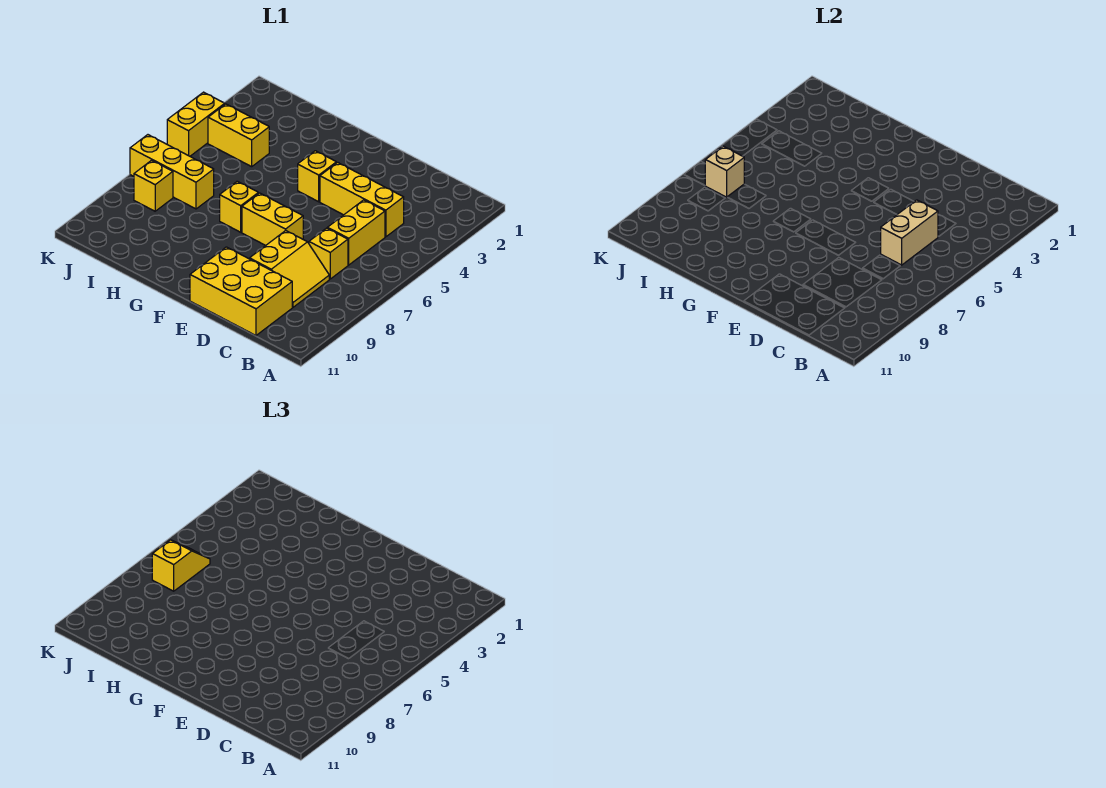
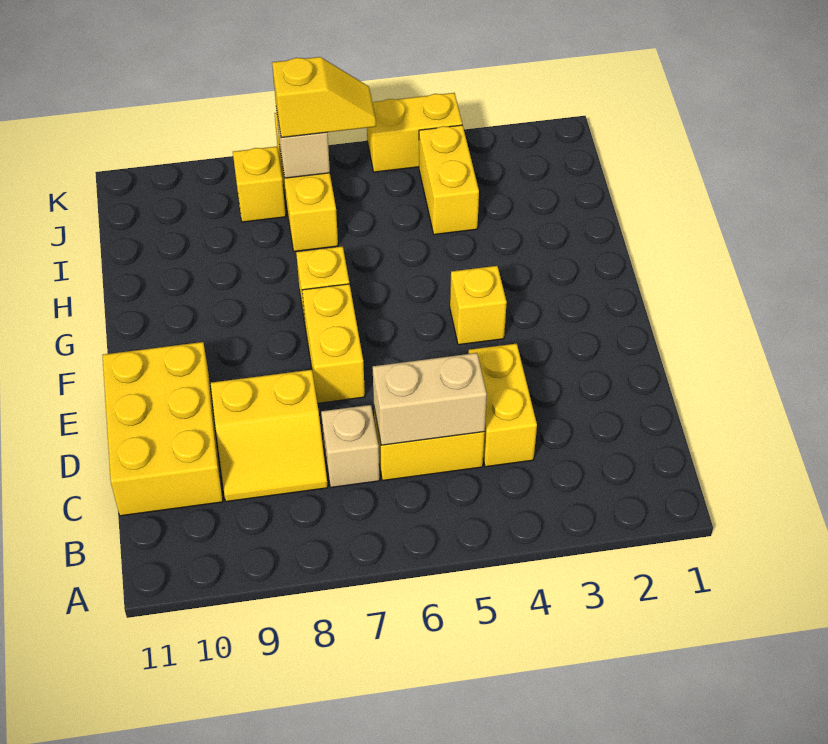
yellow 1x3 brick [320,162,404,237] -> yellow 1x2 brick [468,344,537,467]
yellow 1x1 brick [309,228,348,279] -> tan 1x1 brick [321,405,380,488]

